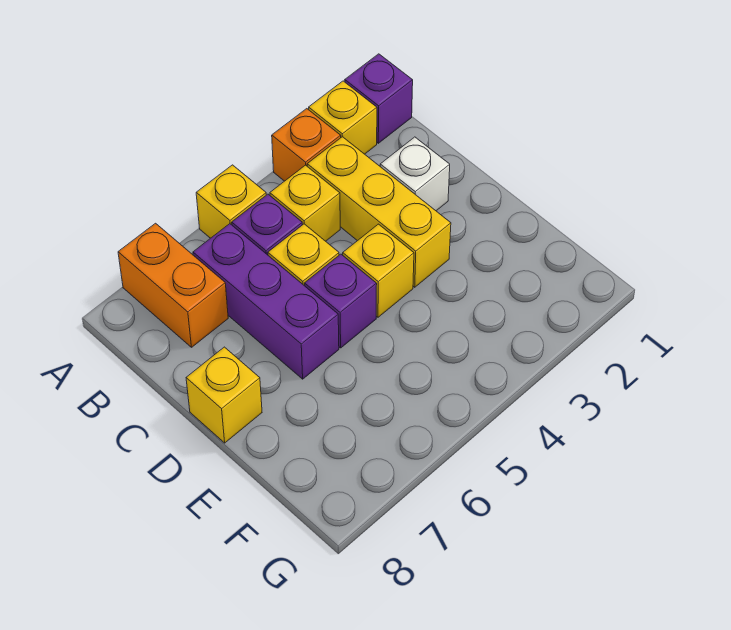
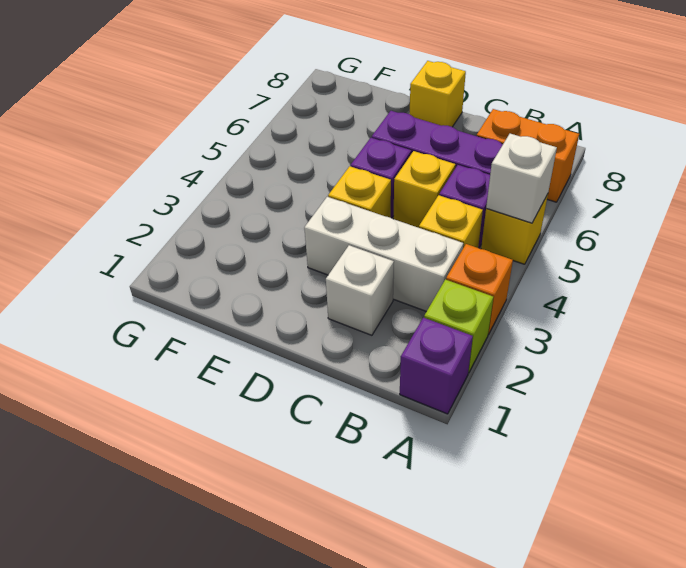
yellow 1x1 brick [309,81,377,154] -> lime 1x1 brick [424,279,493,373]
none -> white 1x1 brick [486,134,557,223]
yellow 1x3 brick [307,137,451,287] -> white 1x3 brick [304,197,463,312]

